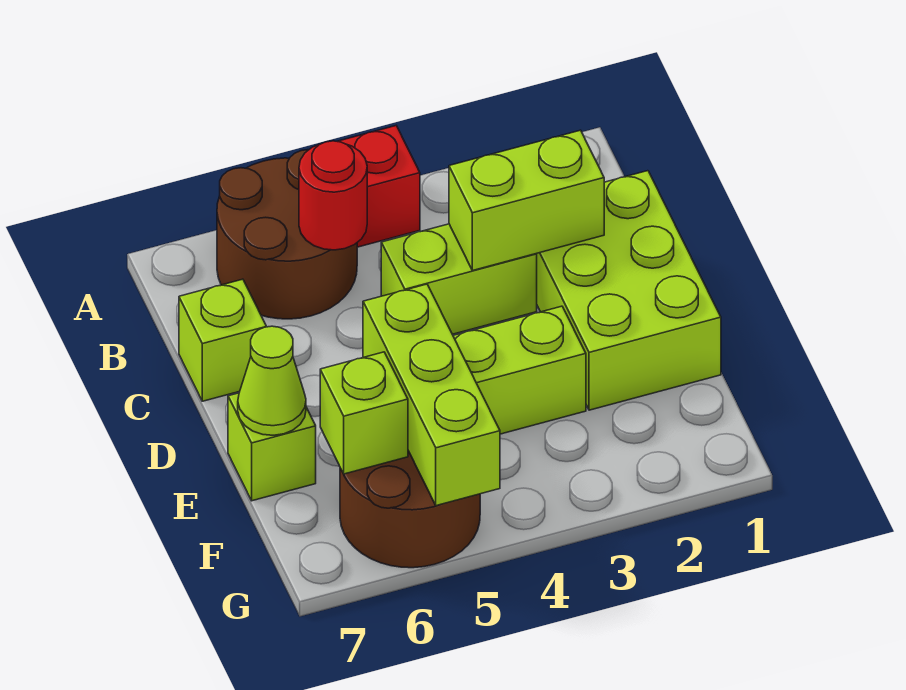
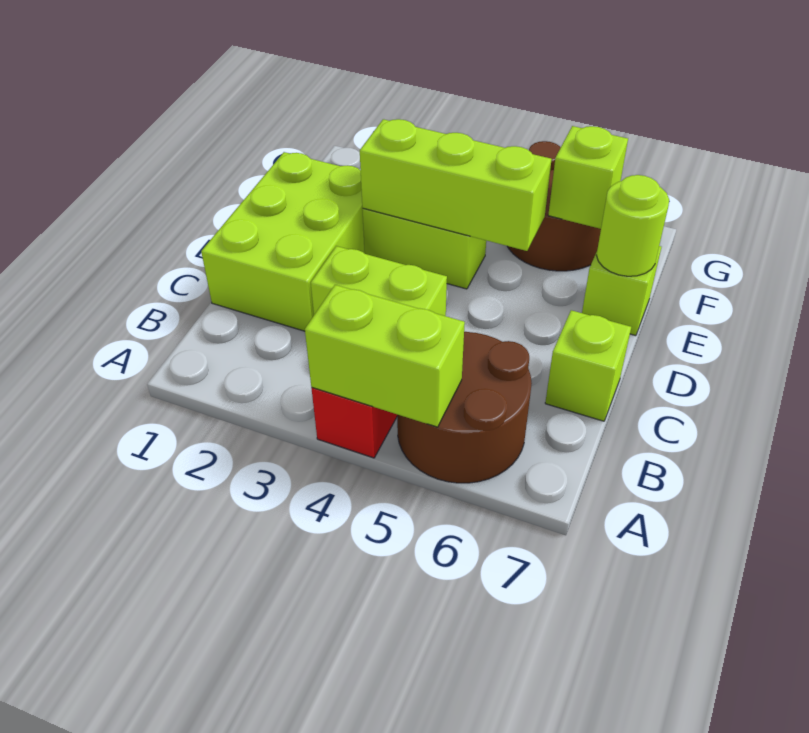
red 1x1 round brick [299,141,367,250] -> none
lime 1x2 brick [449,130,604,271] -> lime 1x2 brick moved to [305,285,465,427]
lime 1x3 brick [363,284,500,506] -> lime 1x3 brick turned to [360,119,552,251]
lime 1x1 cone [238,326,306,435] -> lime 1x1 round brick [597,175,669,276]

